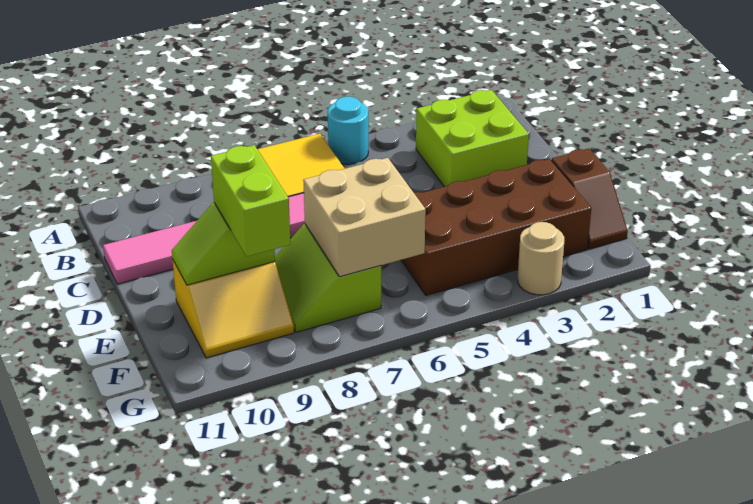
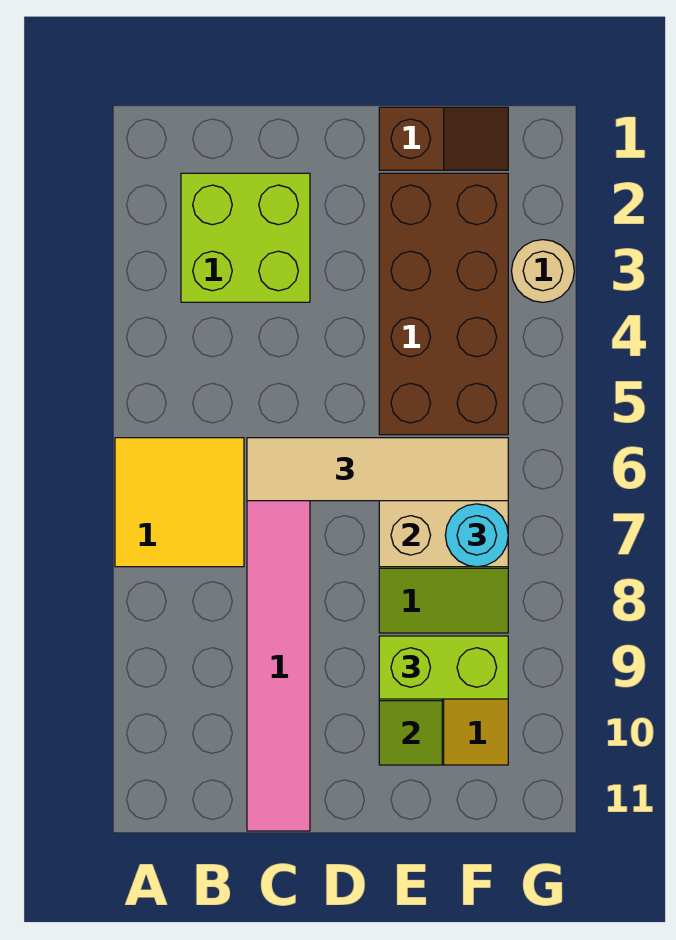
cyan 1x1 round brick [328,97,368,164] -> cyan 1x1 round brick moved to [445,504,508,567]
none -> tan 1x4 tile [247,438,508,501]

